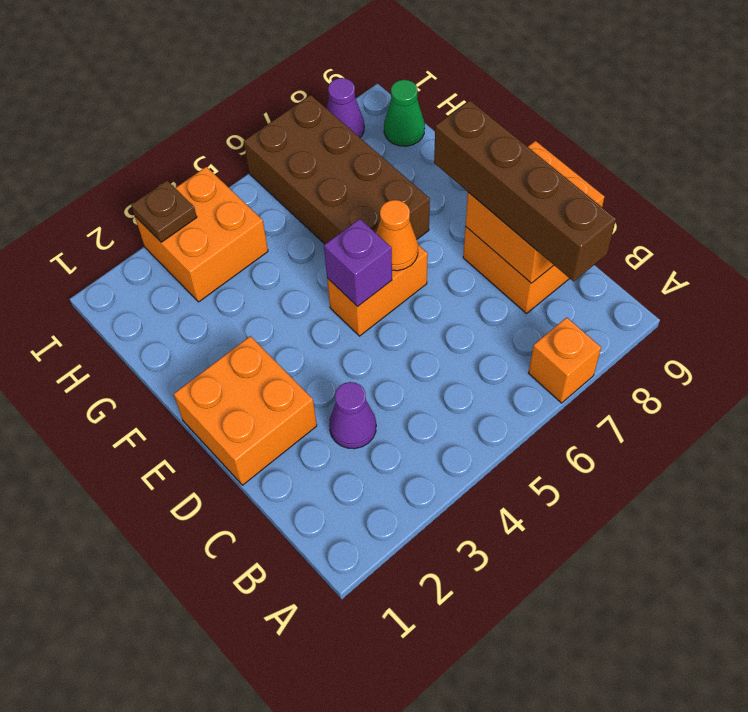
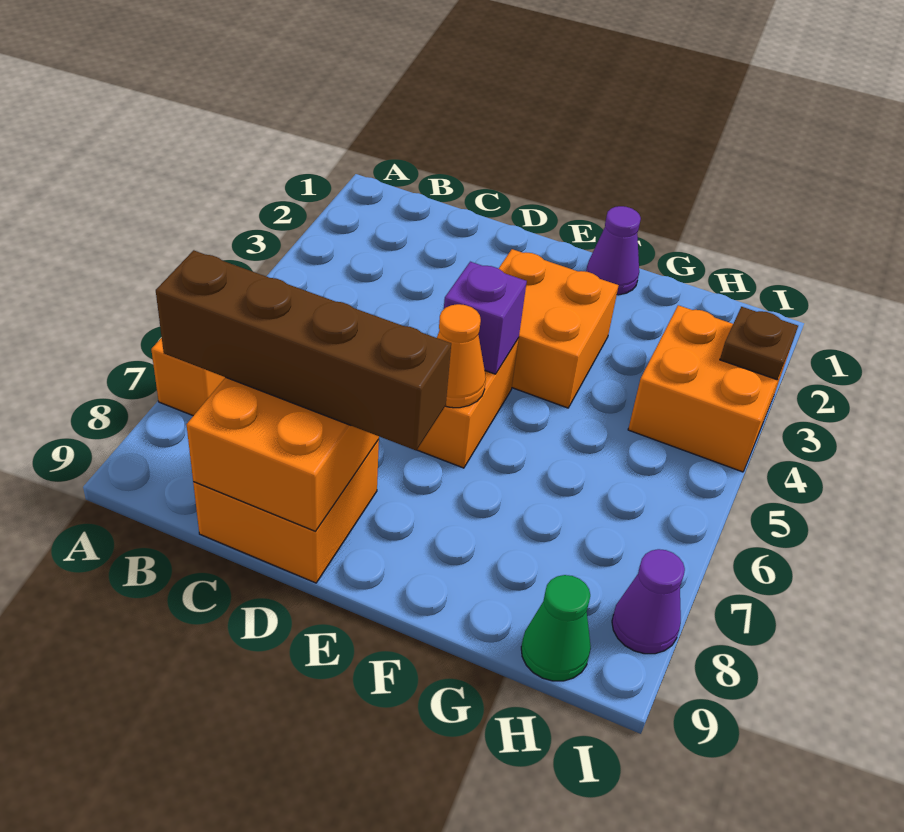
purple 1x1 cone [329,382,376,449] -> purple 1x1 cone moved to [586,206,641,295]
orange 2x2 brick [174,336,317,485] -> orange 2x2 brick moved to [499,249,619,408]
brown 2x4 brick [244,95,430,244] -> none

